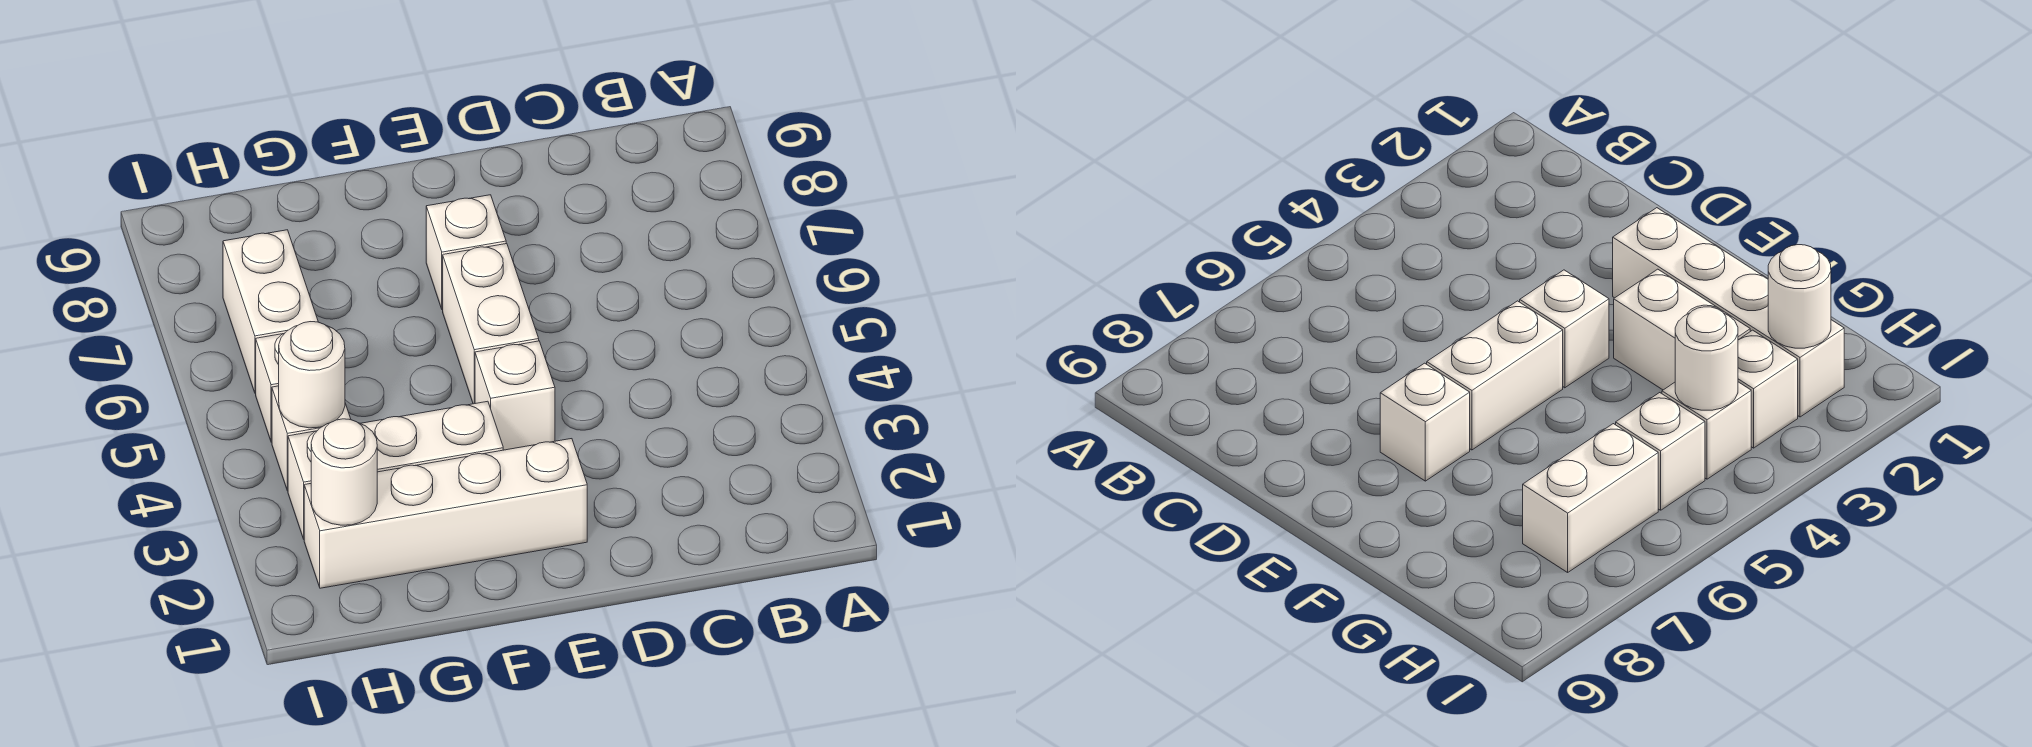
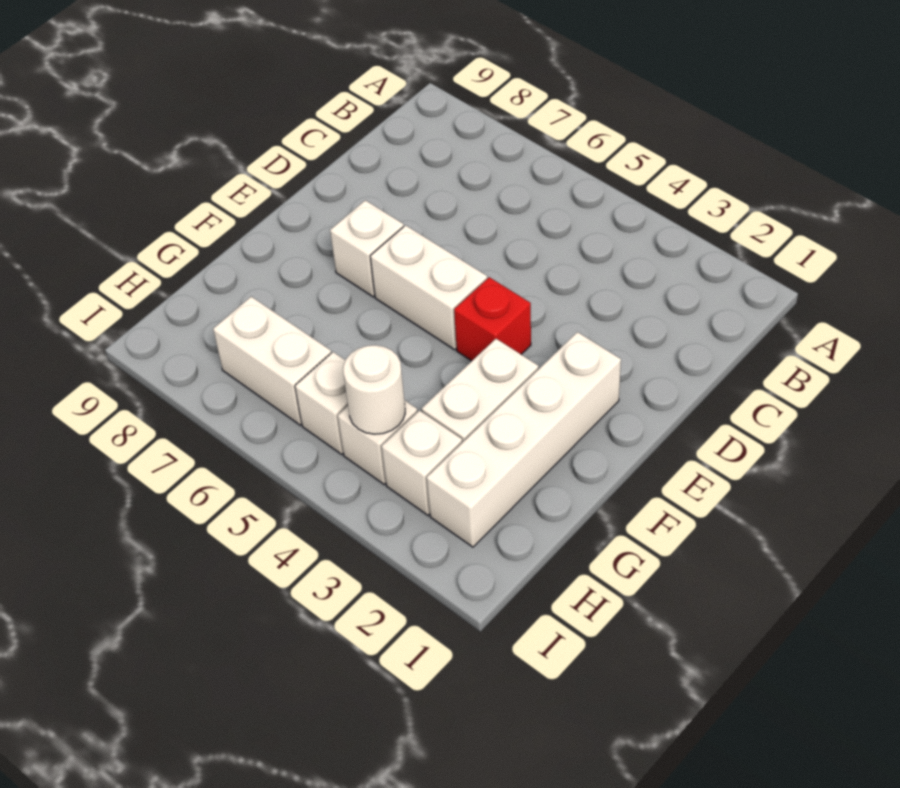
white 1x1 brick [475,341,555,450] -> red 1x1 brick [454,277,531,361]
white 1x1 round brick [311,419,377,525] -> none

